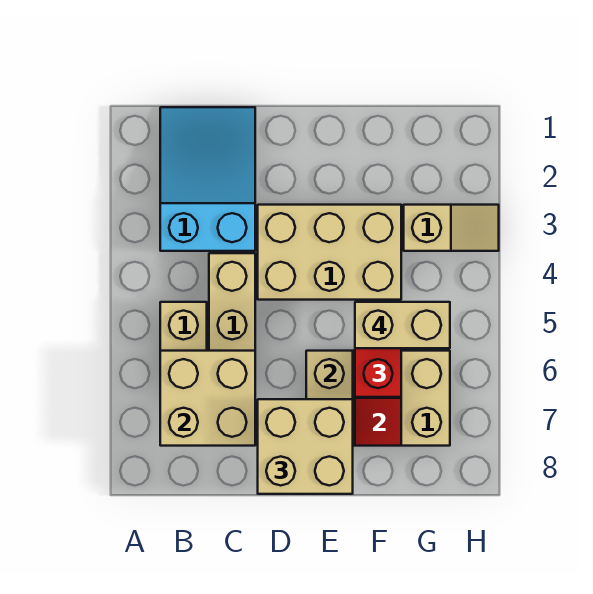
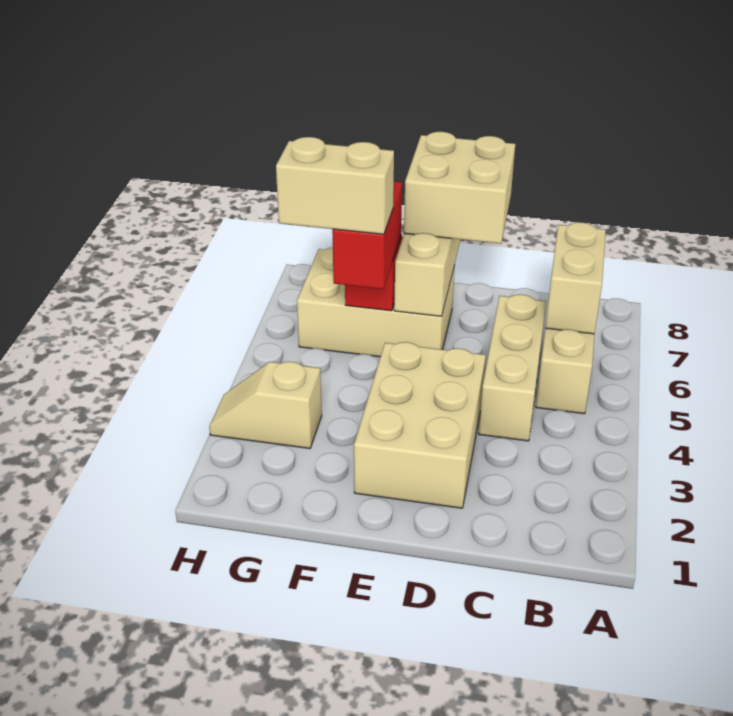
cyan 2x3 slope [160,107,255,251] -> none
tan 2x2 brick [160,351,255,446] -> tan 1x2 brick [545,222,606,334]
tan 2x3 brick [258,205,401,300] -> tan 2x3 brick turned to [354,342,486,508]

